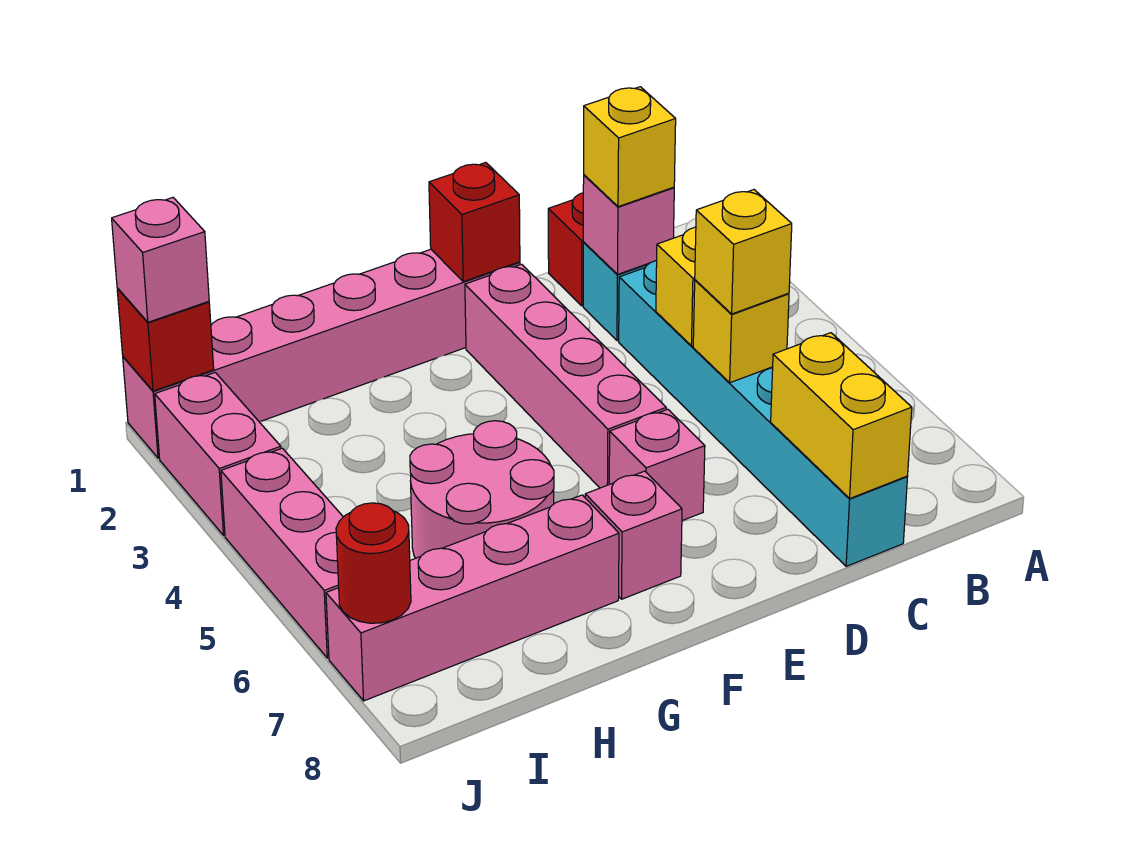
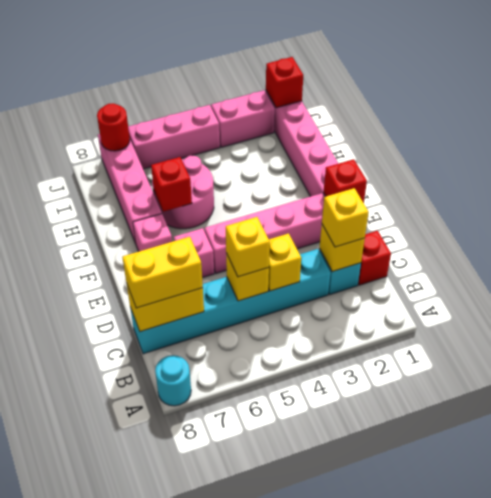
none -> cyan 1x1 round brick [155,355,191,406]
pink 1x1 brick [583,175,674,274] -> yellow 1x1 brick [320,225,365,272]
none -> yellow 1x2 brick [122,237,203,308]
none -> red 1x1 brick [151,157,192,212]
pink 1x1 brick [112,198,209,322] -> none

